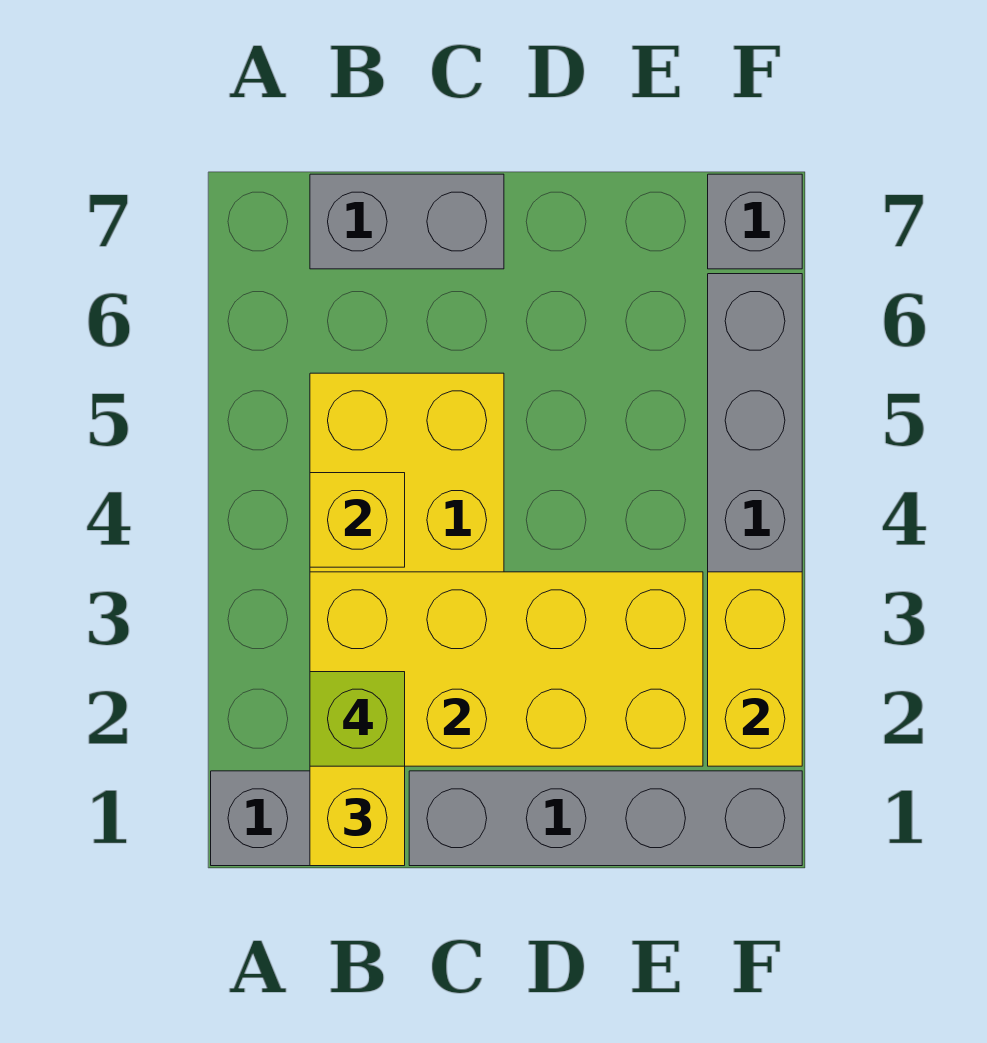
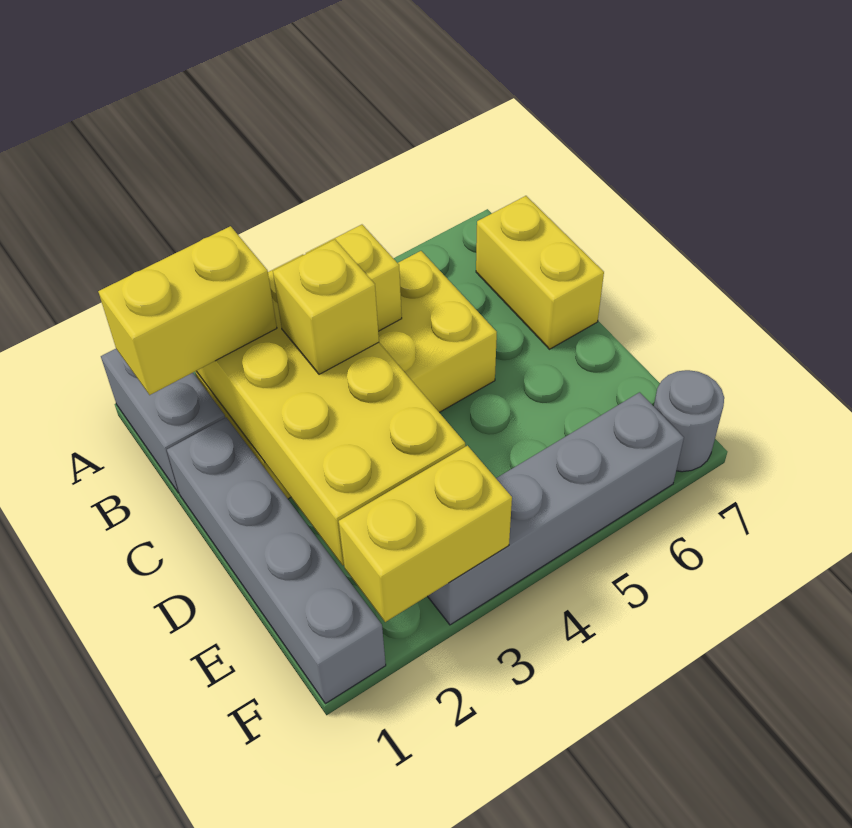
lime 1x1 brick [310,672,405,766] -> none
grey 1x2 brick [310,174,504,269] -> yellow 1x2 brick [476,196,604,349]
none -> yellow 1x1 brick [273,239,379,374]
grey 1x1 brick [708,174,802,269] -> grey 1x1 round brick [654,370,724,472]

